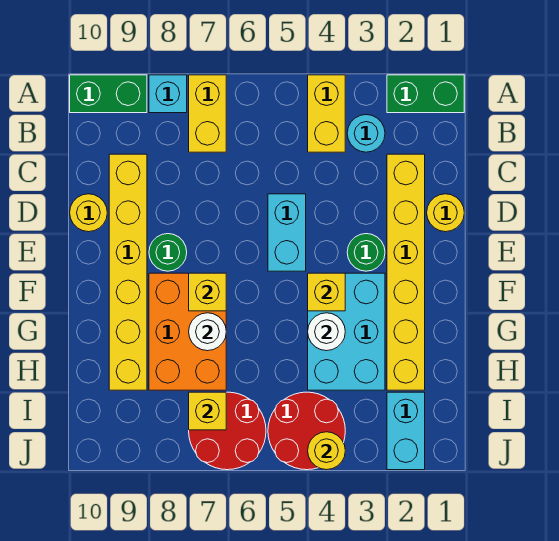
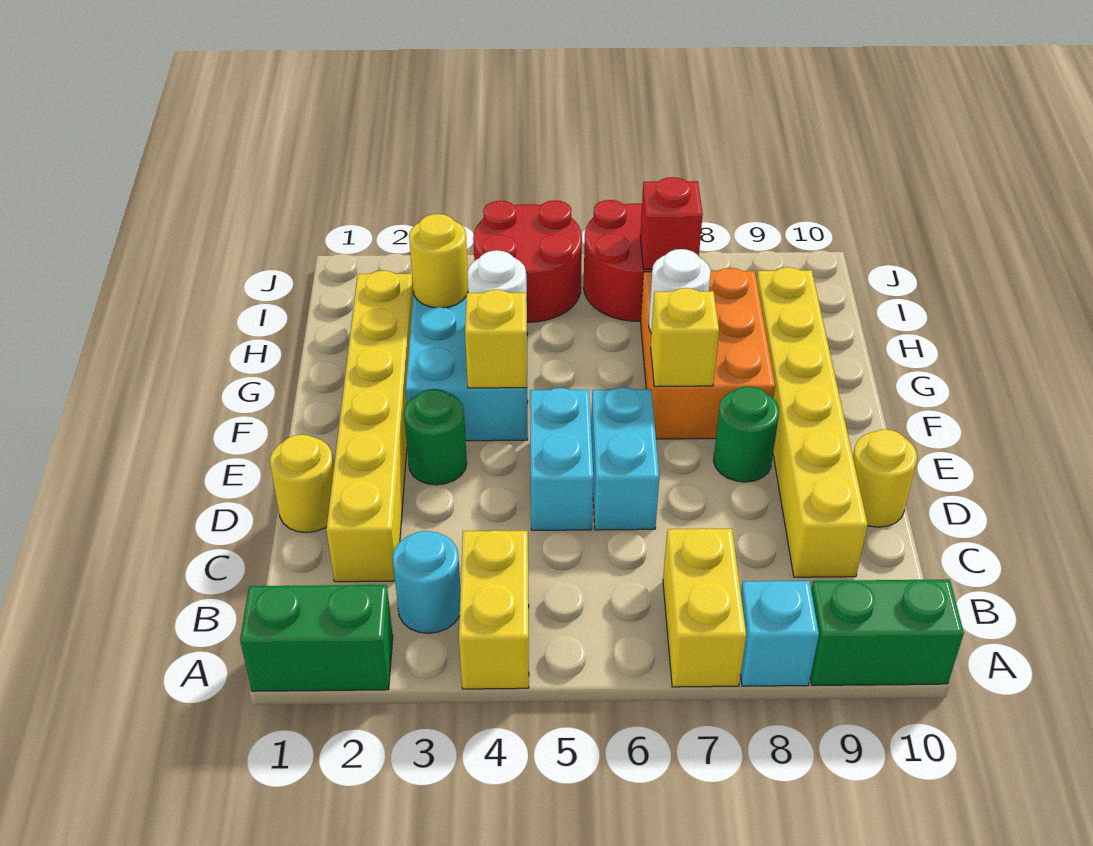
cyan 1x2 brick [387,392,425,470] -> cyan 1x2 brick moved to [591,387,659,530]
yellow 1x1 brick [189,392,226,430] -> red 1x1 brick [640,177,703,269]
yellow 1x1 round brick [308,432,345,470] -> yellow 1x1 round brick moved to [409,214,468,308]

